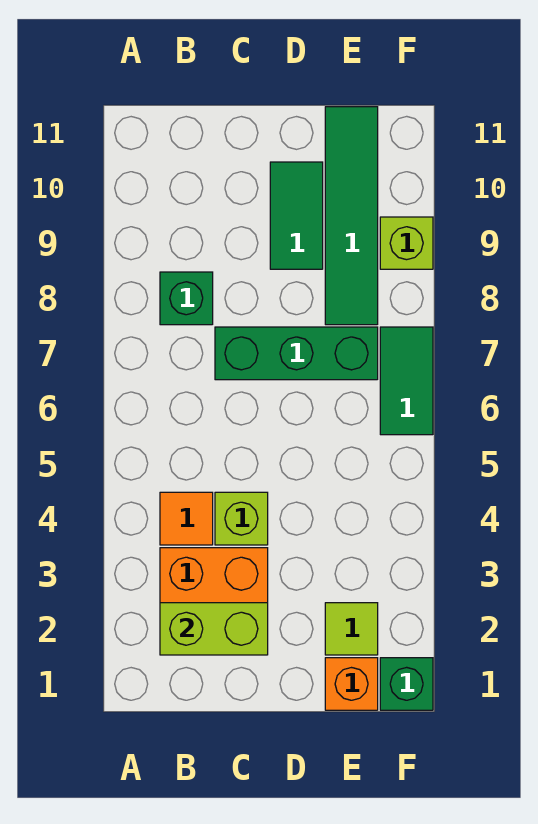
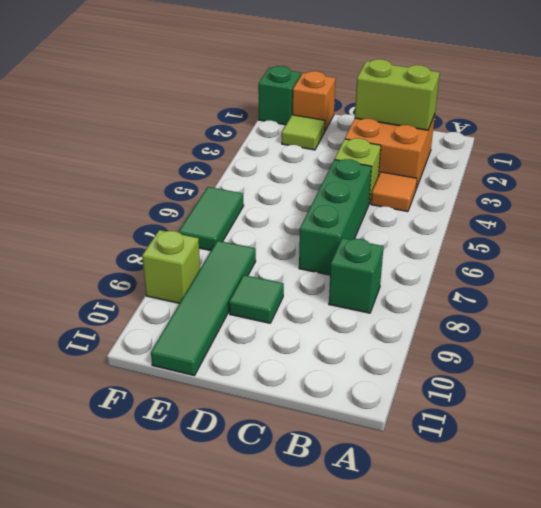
green 1x3 brick [215,327,378,380] -> green 1x3 brick turned to [299,159,372,275]
green 1x2 tile [270,162,323,269] -> green 1x1 tile [229,275,284,323]

